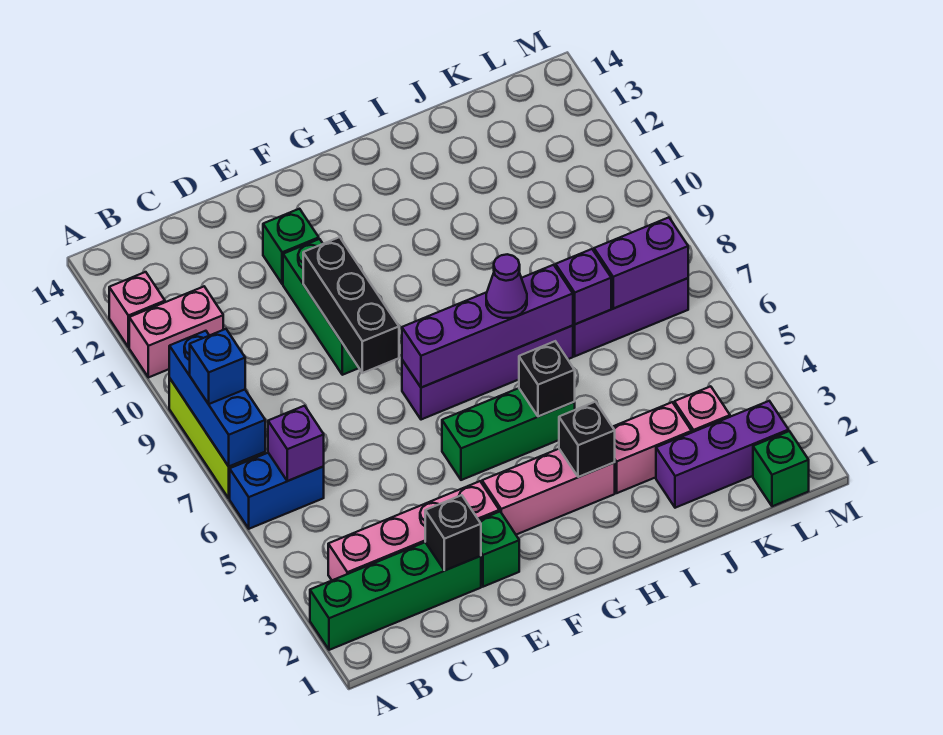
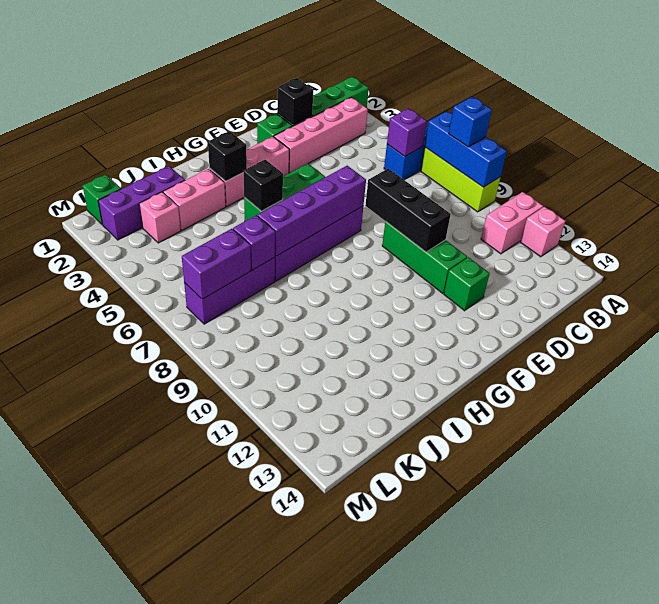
purple 1x1 cone [486,254,527,318] -> none

